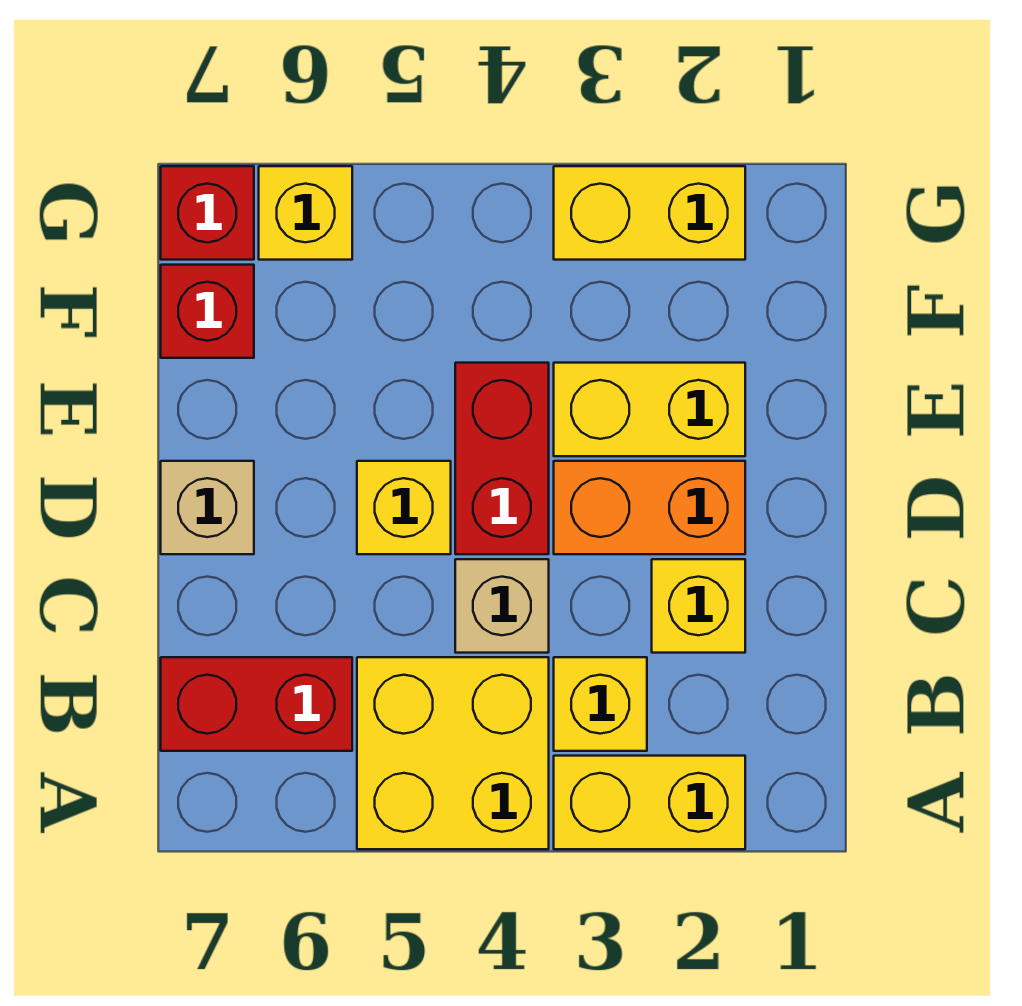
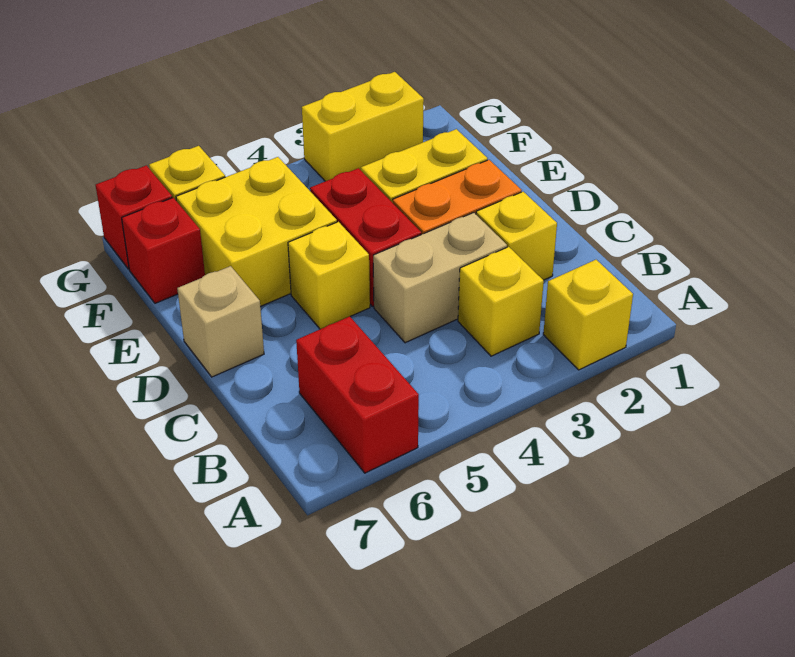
yellow 1x2 brick [554,756,745,849] -> yellow 1x1 brick [543,260,633,370]
yellow 2x2 brick [357,657,549,849] -> yellow 2x2 brick moved to [176,157,337,307]
red 1x2 brick [161,657,352,751] -> red 1x2 brick turned to [296,316,419,473]
tan 1x1 brick [455,559,549,653] -> tan 1x2 brick [373,213,507,343]

